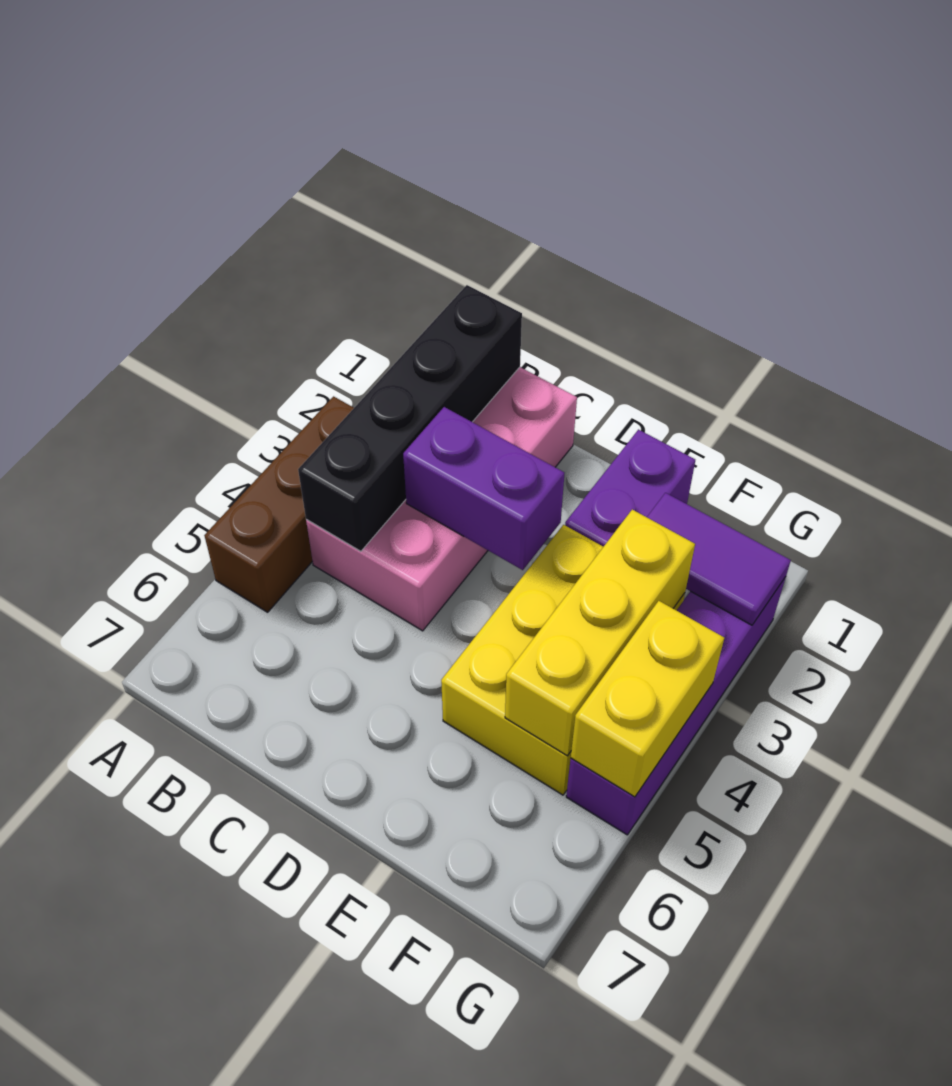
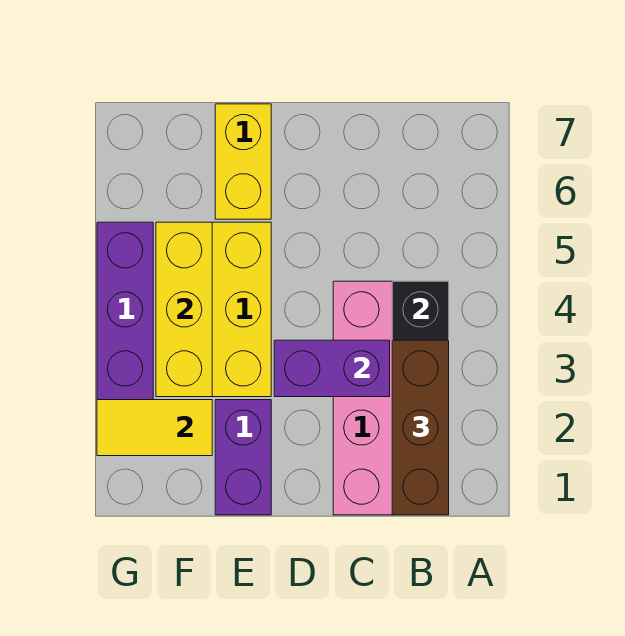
brown 1x3 brick [204,396,354,612] -> brown 1x3 brick moved to [392,340,449,515]
purple 1x2 tile [647,493,791,625] -> yellow 1x2 tile [97,400,212,456]
yellow 1x2 brick [571,601,724,797] -> yellow 1x2 brick moved to [215,104,271,219]

